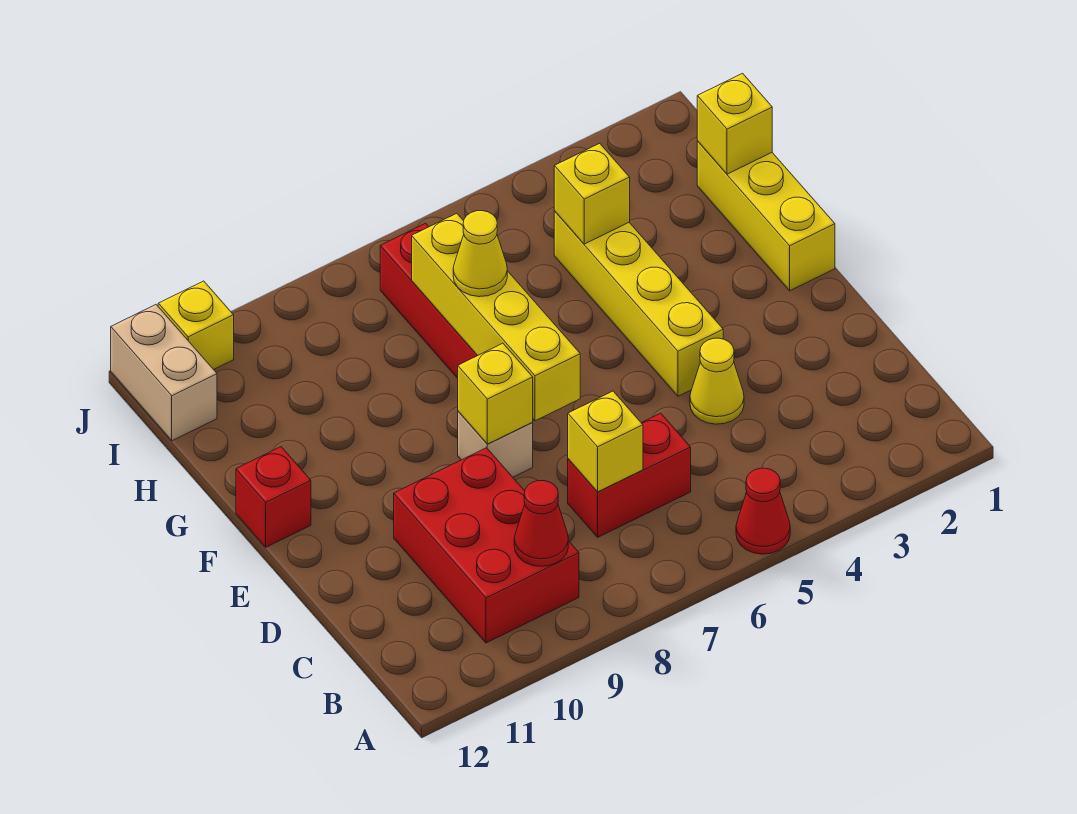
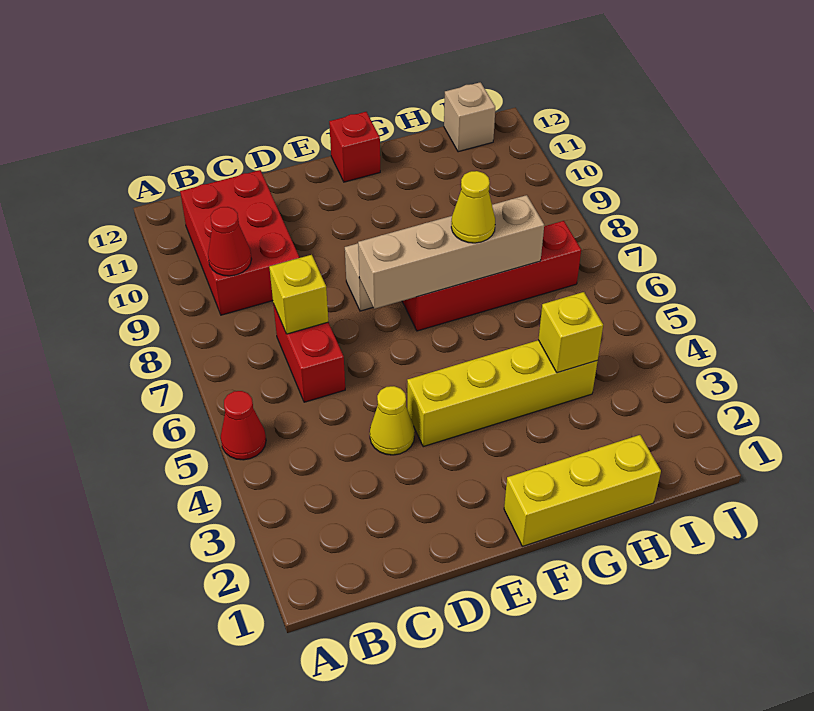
red 2x3 brick [394,448,579,643] -> red 2x3 brick turned to [180,170,300,315]
yellow 1x4 brick [412,213,580,421] -> tan 1x4 brick [358,195,544,309]
yellow 1x1 brick [458,343,533,444] -> none
yellow 1x1 brick [697,73,772,174] -> none
tan 1x2 brick [111,305,217,441] -> tan 1x1 brick [444,82,495,152]
yellow 1x1 brick [158,281,234,370] -> none

